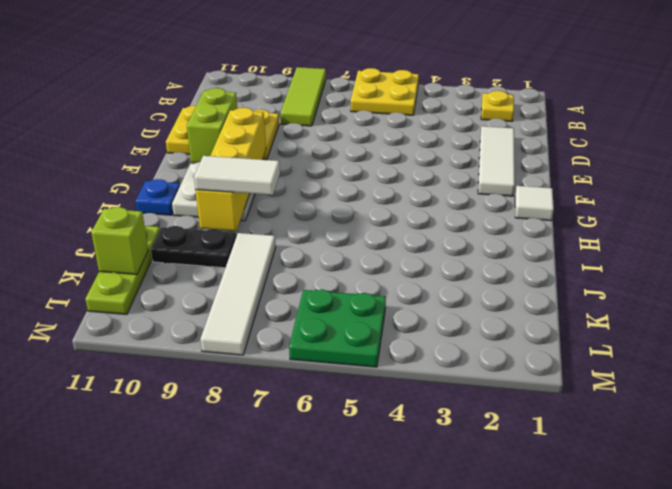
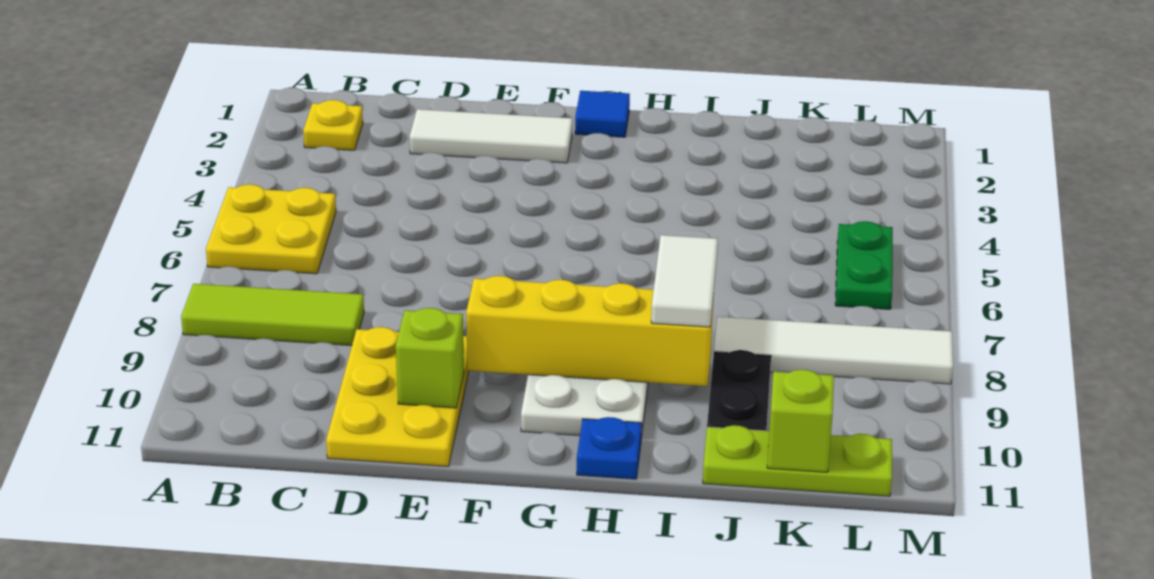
lime 1x2 brick [187,88,237,163] -> lime 1x1 brick [396,308,464,408]
white 1x1 tile [515,186,554,221] -> blue 1x1 tile [575,91,630,137]
green 2x2 plate [289,289,386,367] -> green 1x2 plate [835,221,893,309]

